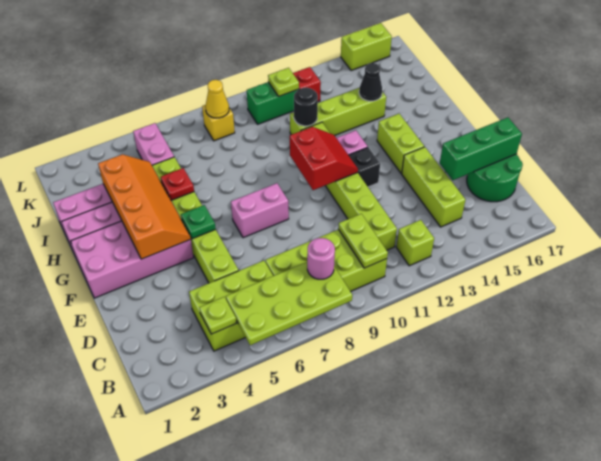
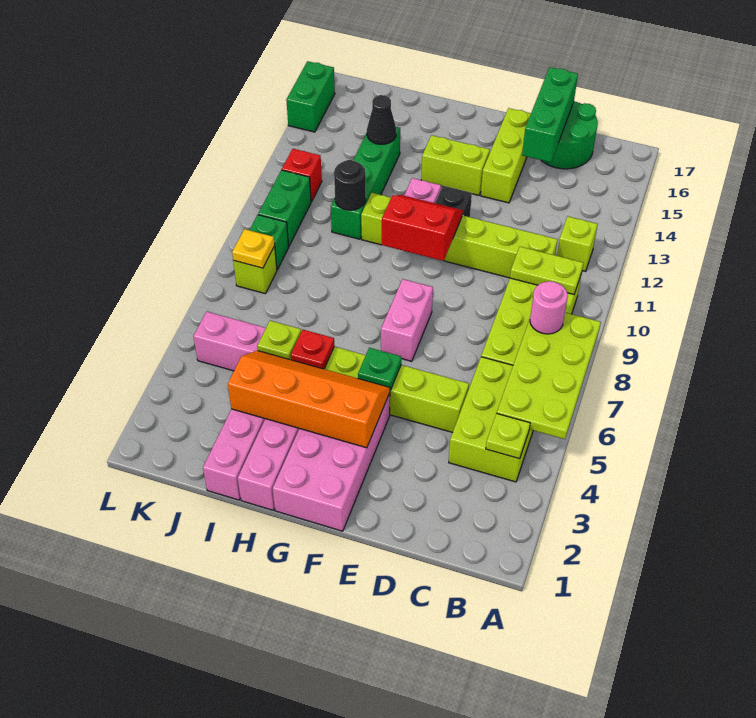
lime 1x3 brick [402,147,465,227] -> lime 1x3 brick turned to [481,108,531,203]
lime 1x4 brick [290,88,386,135] -> green 1x4 brick [331,127,400,239]
yellow 1x1 brick [202,105,235,141] -> lime 1x1 brick [233,246,277,294]
yellow 1x1 cone [205,80,229,118] -> yellow 1x1 plate [232,229,275,268]
none -> green 1x1 brick [250,215,289,270]
lime 1x1 plate [268,68,299,96] -> lime 1x1 plate moved to [257,321,301,360]
lime 1x2 brick [341,23,392,71] -> green 1x2 brick [286,61,335,132]

